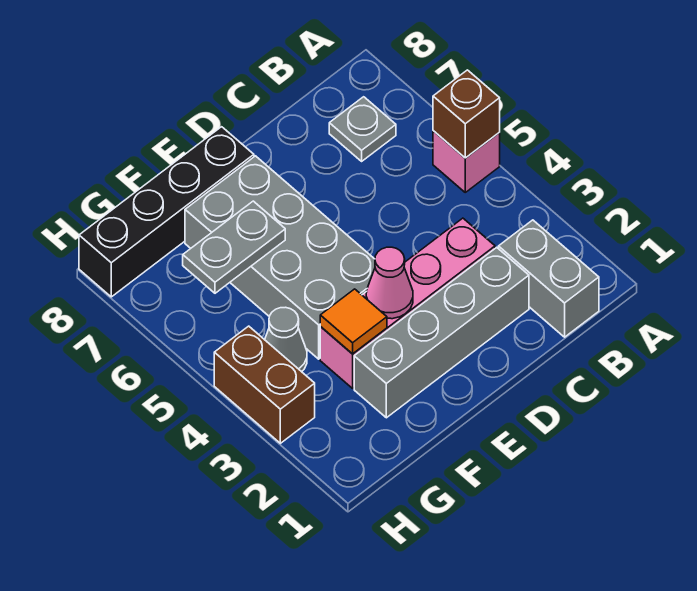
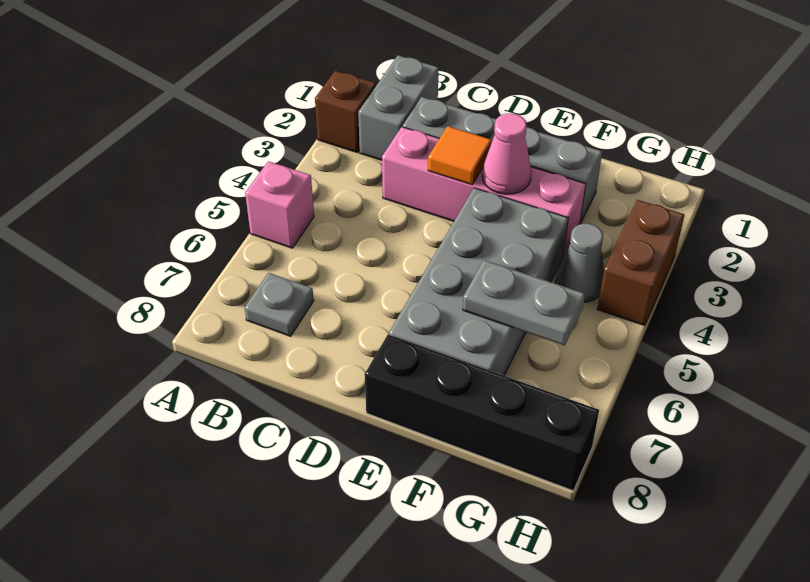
brown 1x1 brick [433,70,500,158] -> brown 1x1 brick moved to [315,71,376,153]
orange 1x1 tile [320,289,387,354] -> orange 1x1 tile moved to [428,126,492,185]

